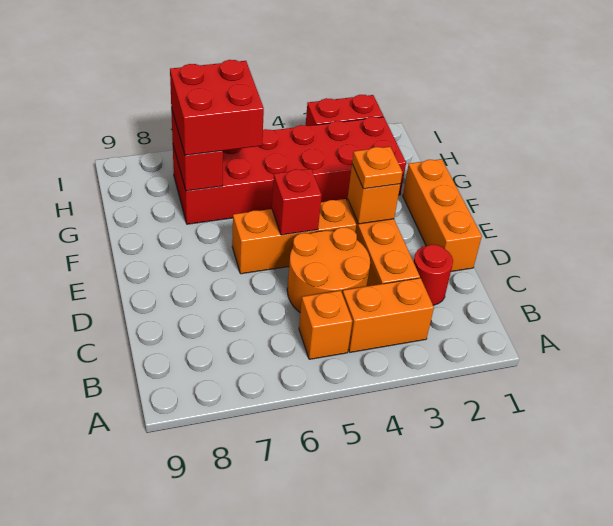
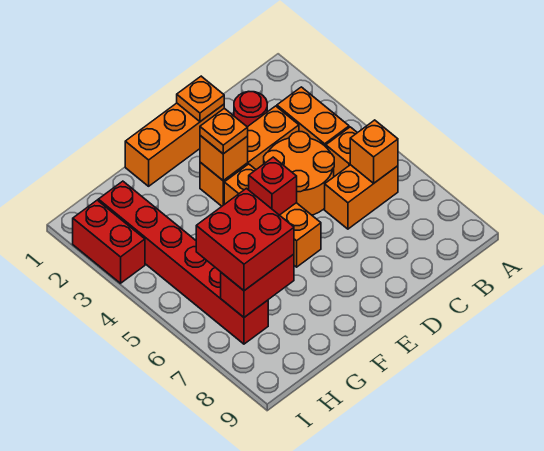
none -> orange 1x2 brick [325,165,398,229]
none -> orange 1x1 brick [350,120,398,183]
none -> orange 1x1 plate [177,76,224,122]
red 2x6 brick [173,117,406,224] -> red 1x6 brick [98,181,268,344]

